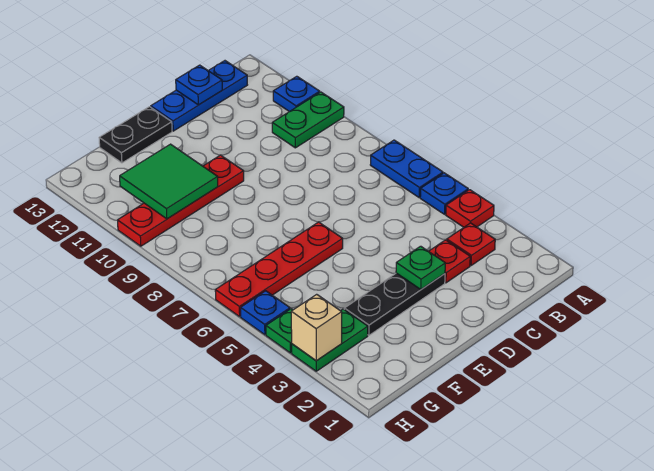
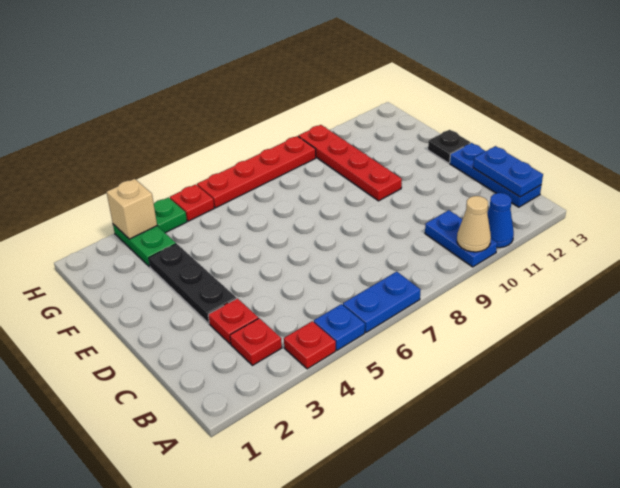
green 1x2 plate [272,92,344,148] -> blue 1x2 plate [425,210,497,267]
none -> tan 1x1 cone [457,196,491,252]
blue 1x1 plate [273,76,320,112] -> blue 1x1 cone [487,193,514,248]
blue 1x1 plate [176,65,222,105] -> blue 1x2 plate [473,146,543,197]
green 1x1 plate [396,246,445,289] -> none
red 1x4 plate [215,222,343,317] -> red 1x4 plate turned to [197,136,316,208]
black 1x2 plate [99,107,172,163] -> black 1x1 plate [428,130,470,163]
green 2x2 tile [120,144,218,219] -> none
blue 1x1 plate [241,291,290,335] -> red 1x1 plate [170,184,214,221]

